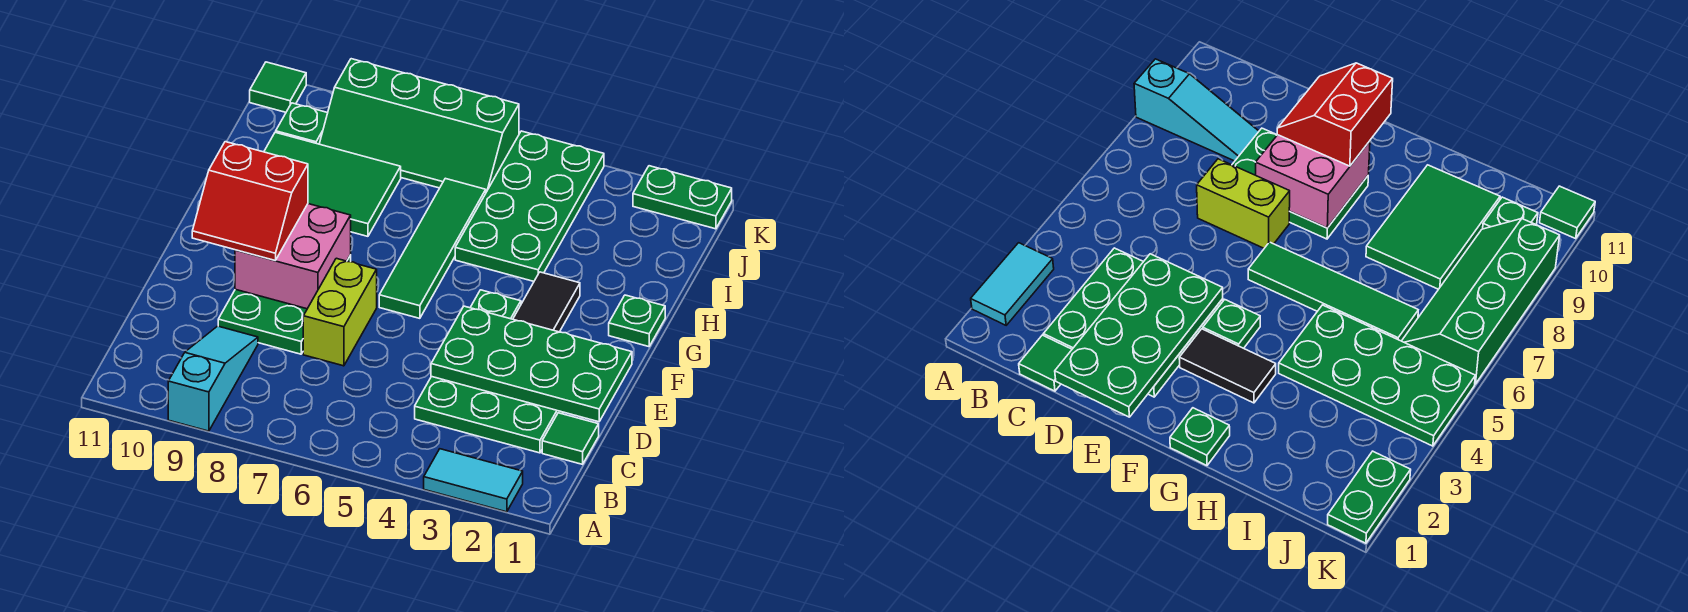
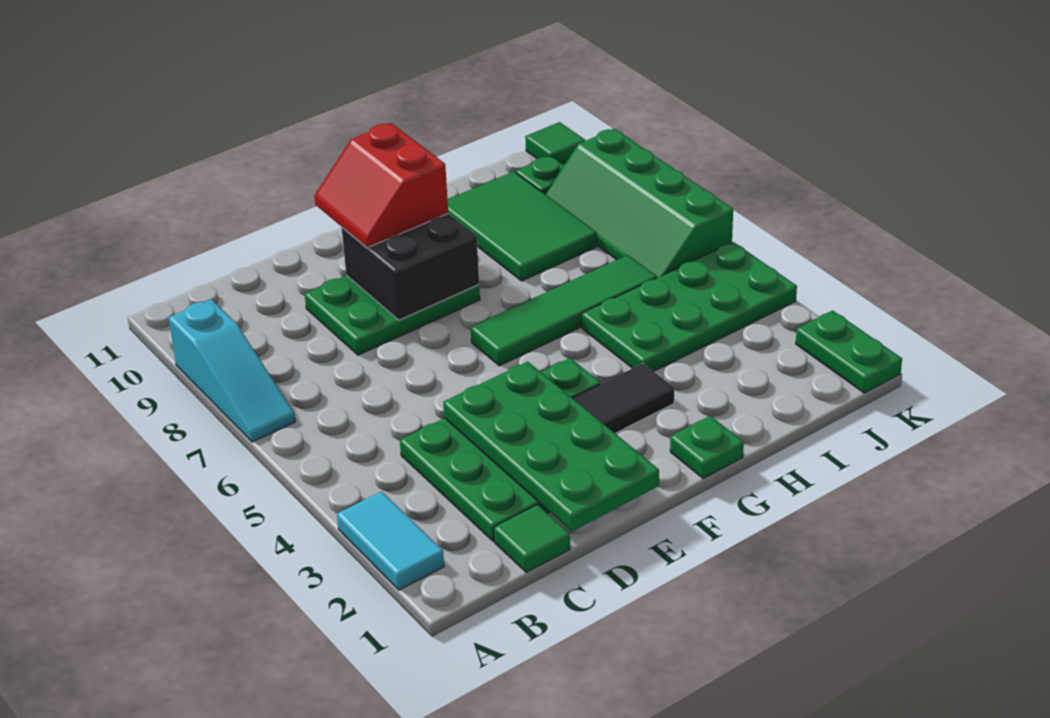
cyan 1x3 slope [168,326,258,431] -> cyan 1x3 slope turned to [168,299,295,442]
lime 1x2 brick [303,258,377,366] -> none
pink 2x2 brick [235,204,351,309] -> black 2x2 brick [342,214,479,320]

